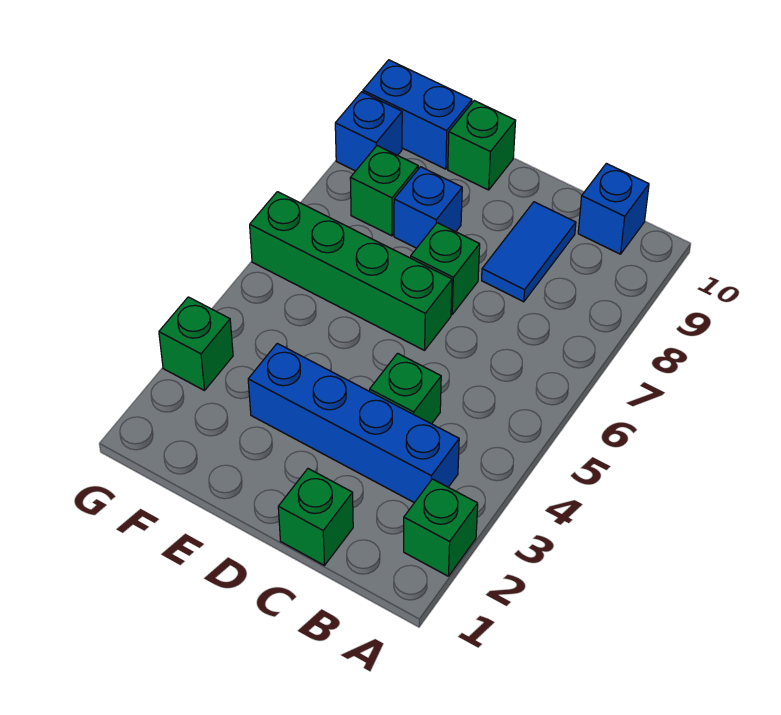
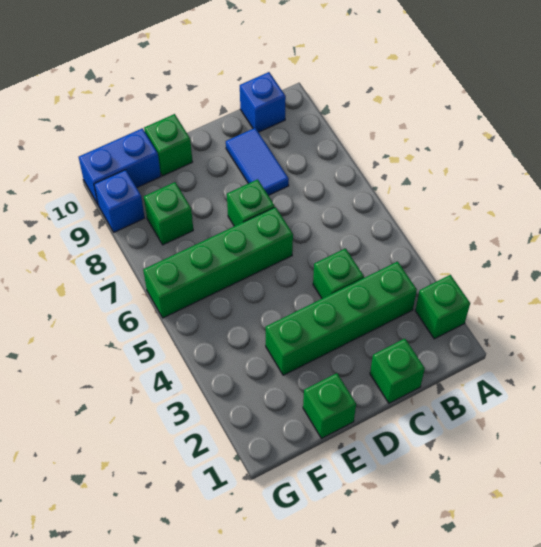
blue 1x4 brick [248,343,459,503] -> green 1x4 brick [265,261,417,375]
blue 1x1 brick [394,167,462,248] -> none
green 1x1 brick [159,297,233,391] -> green 1x1 brick moved to [303,373,356,438]

